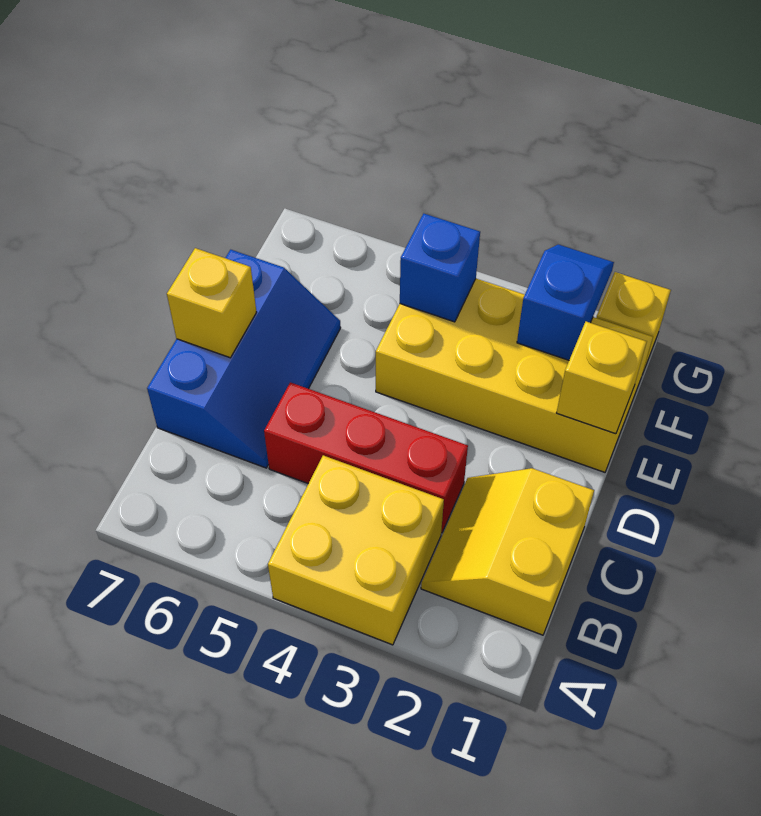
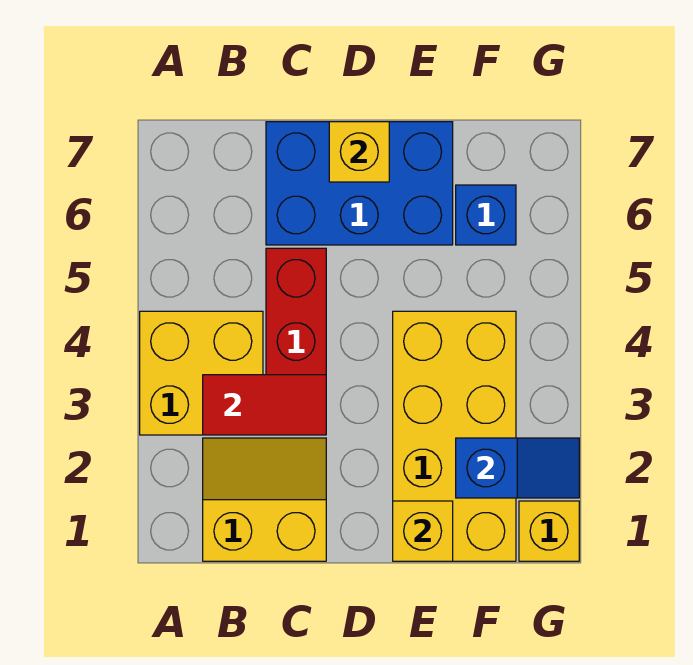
none -> red 1x2 tile [203,375,326,435]
blue 2x3 slope [147,250,341,468] -> blue 2x3 brick [266,122,453,245]
blue 1x1 brick [400,214,480,322] -> blue 1x1 brick moved to [456,185,516,245]

